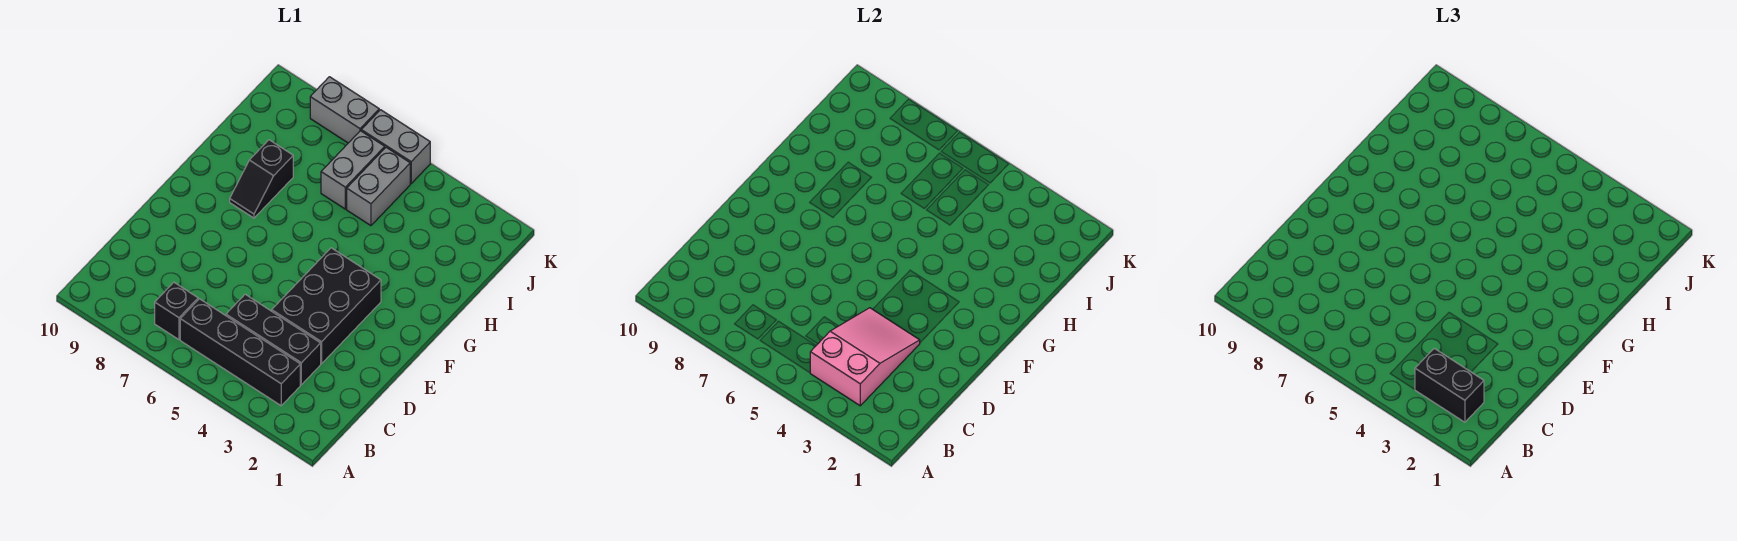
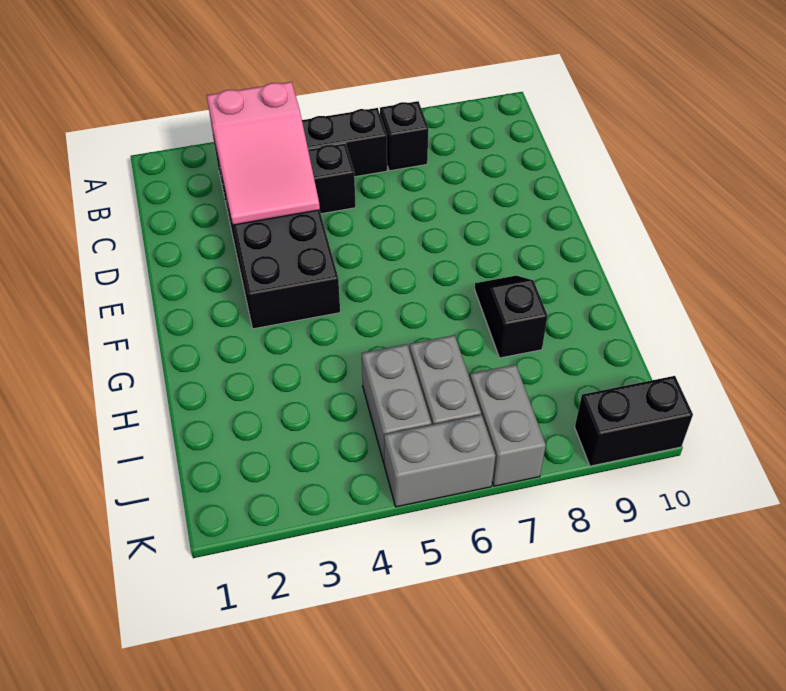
black 1x2 brick [1415,348,1484,422] -> black 1x2 brick moved to [575,376,693,466]
grey 1x2 brick [310,77,379,143] -> grey 1x2 brick turned to [470,365,546,486]

